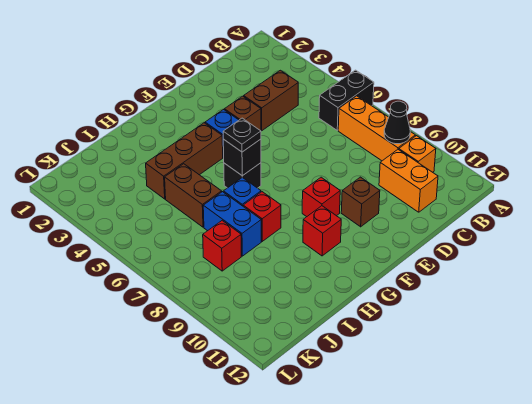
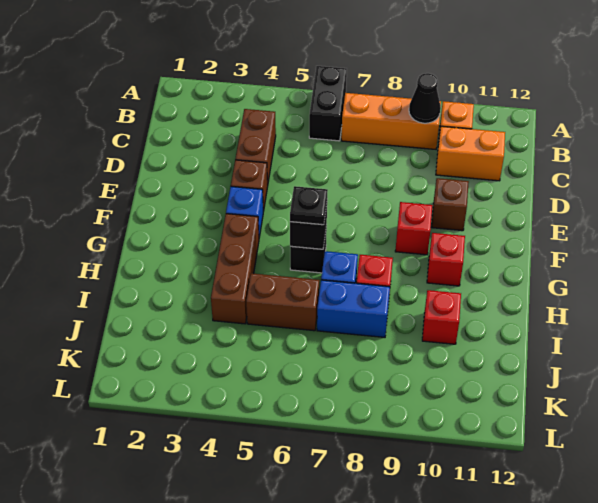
red 1x1 brick [203,221,241,271] -> red 1x1 brick moved to [422,290,461,344]

